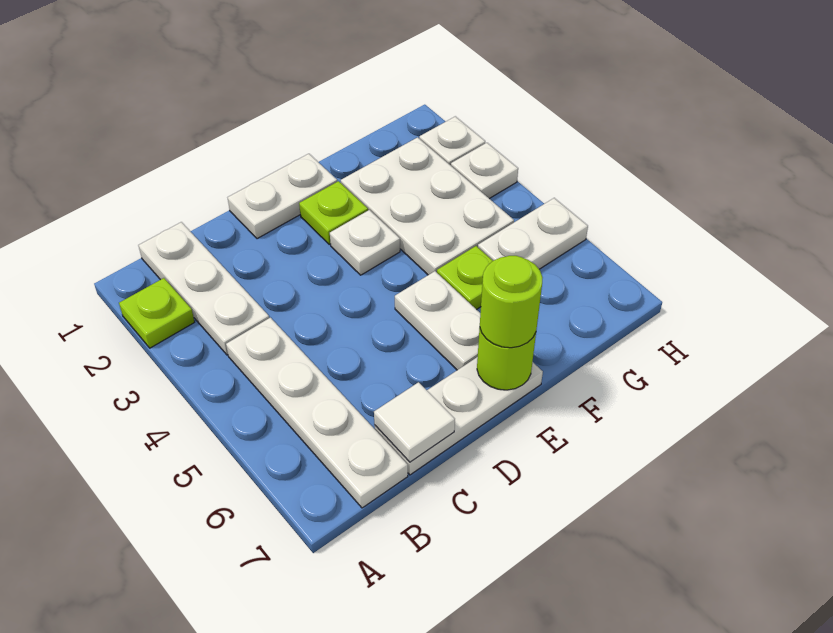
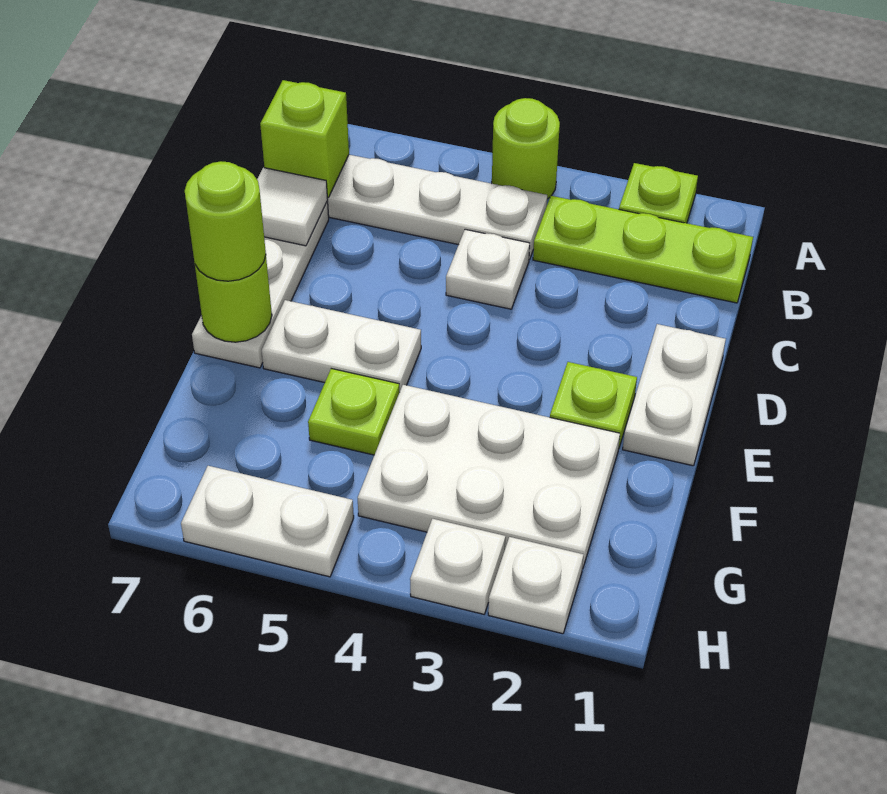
none -> lime 1x1 round brick [492,98,560,199]
white 1x3 plate [138,222,269,355] -> lime 1x3 plate [533,196,753,303]
none -> lime 1x1 brick [260,80,349,198]
white 1x1 plate [330,210,400,275] -> white 1x1 plate moved to [446,229,530,309]
white 1x2 plate [478,198,588,269] -> white 1x2 plate turned to [181,466,354,577]

